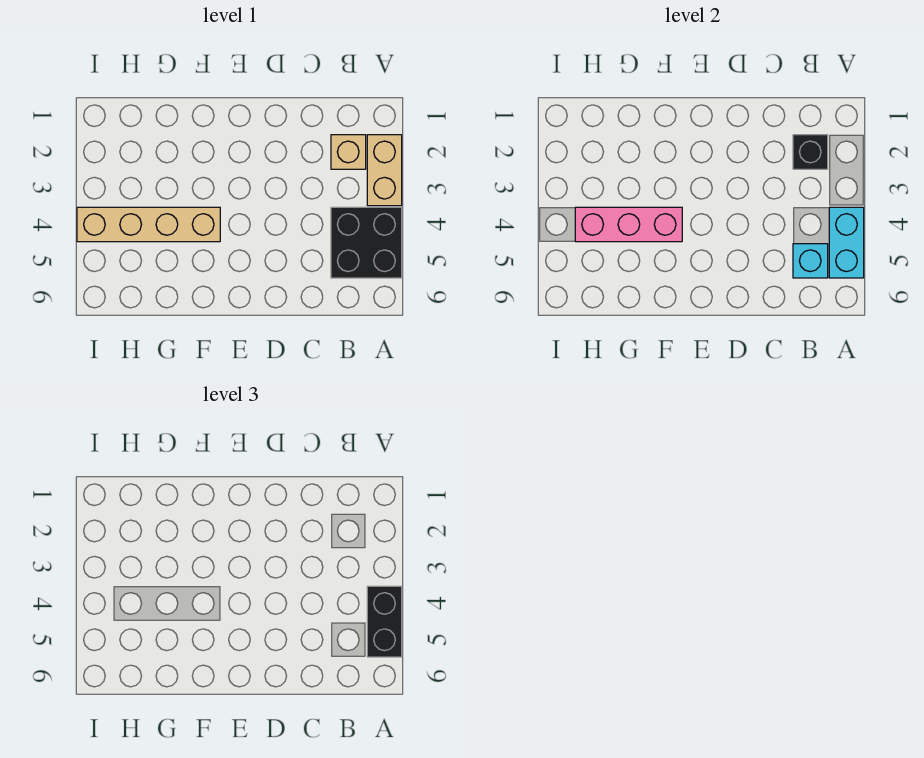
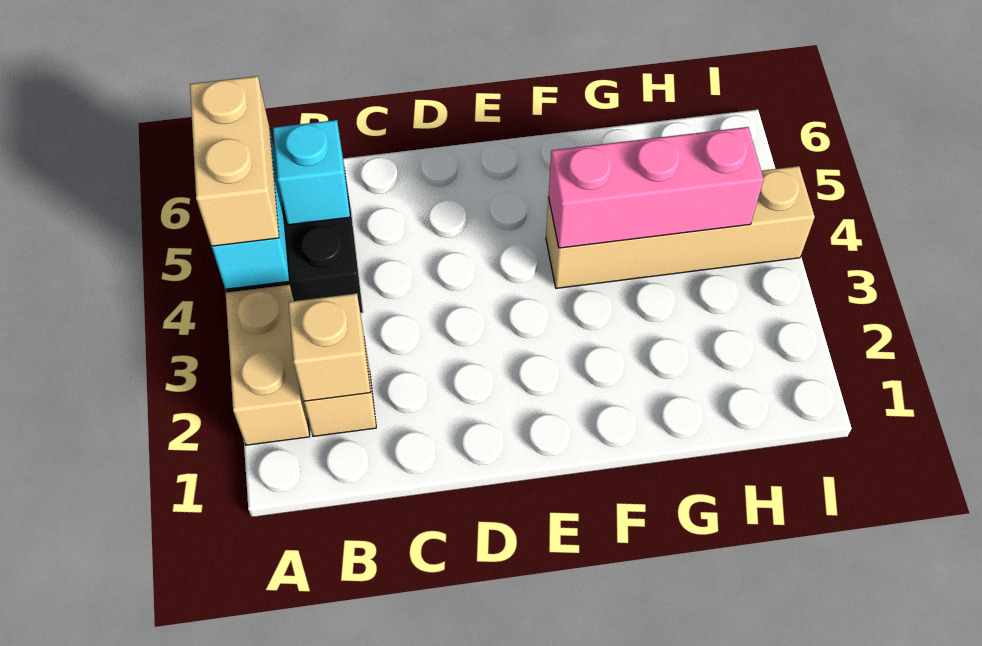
black 1x2 brick [367,586,402,657] -> tan 1x2 brick [190,76,279,246]
black 1x1 brick [793,135,828,169] -> tan 1x1 brick [288,293,371,401]

